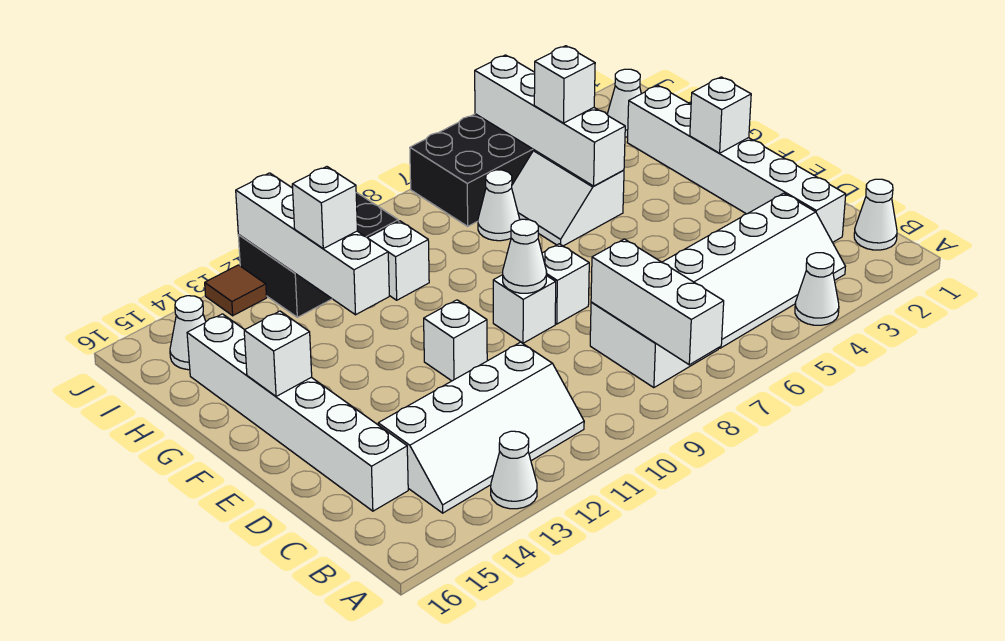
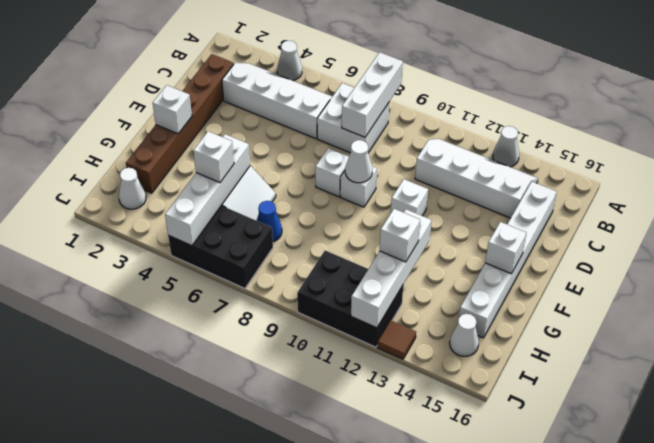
white 1x1 cone [854,179,897,250] -> none
white 1x6 brick [627,85,846,242] -> brown 1x6 brick [126,54,234,193]
white 1x1 cone [478,170,520,241] -> blue 1x1 cone [257,201,282,242]
white 1x1 brick [368,221,429,300] -> none

